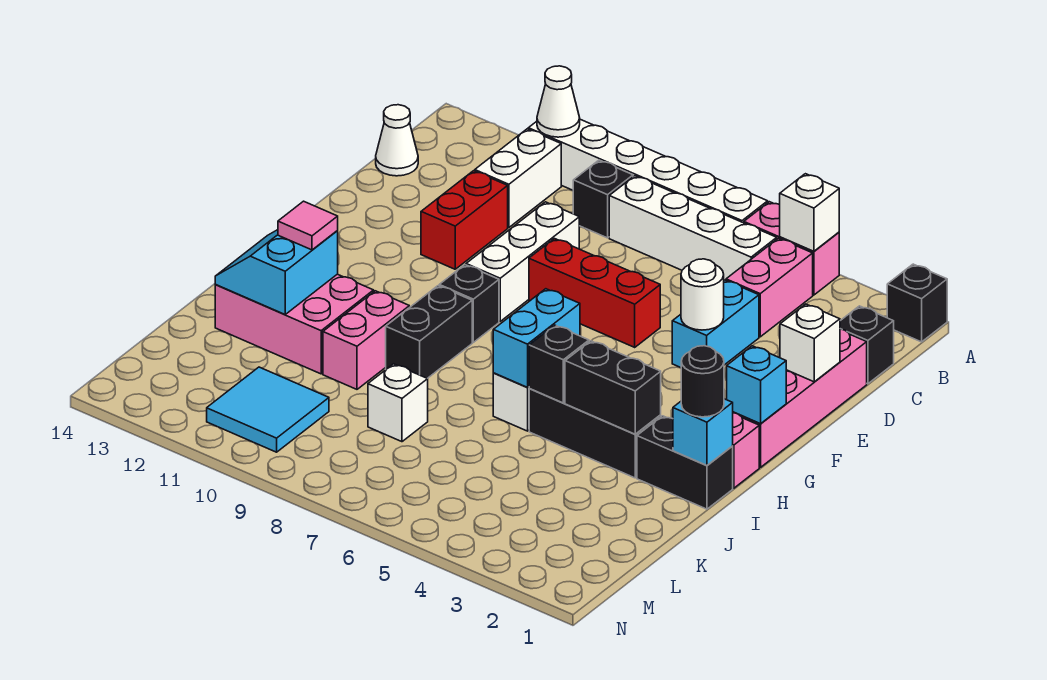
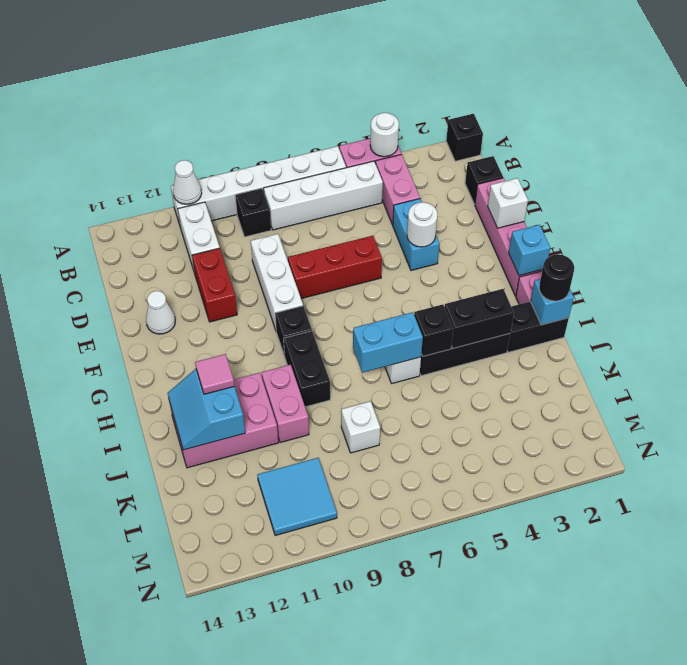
white 1x1 brick [780,174,839,251] -> white 1x1 round brick [370,113,399,157]
white 1x1 cone [376,105,418,176] -> white 1x1 cone moved to [146,291,175,334]
cyan 1x2 brick [493,289,580,388] -> cyan 1x2 brick turned to [353,312,423,373]

